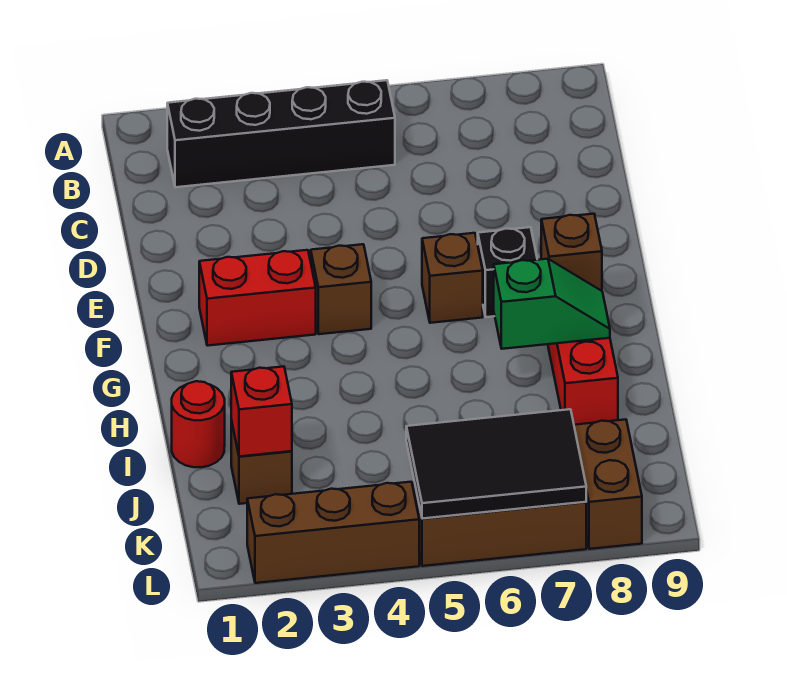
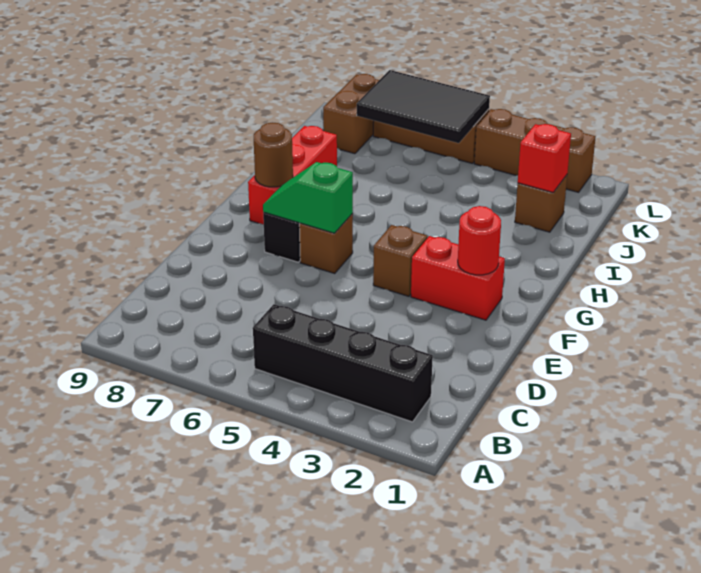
brown 1x1 brick [541,214,602,291] -> brown 1x1 round brick [254,122,293,187]
green 1x2 slope [494,259,610,349] -> green 1x2 slope moved to [263,162,353,233]
red 1x1 round brick [172,381,225,467] -> red 1x1 round brick moved to [458,206,501,275]

